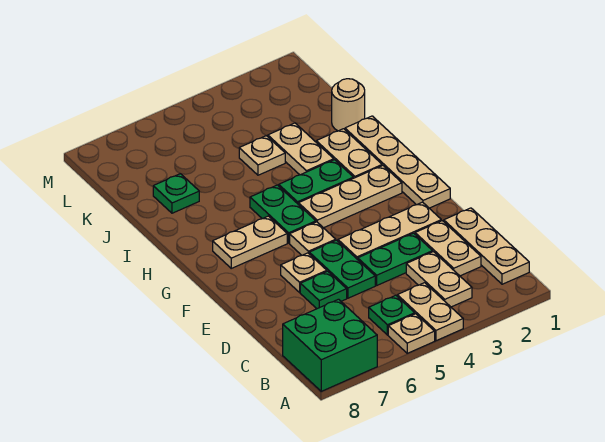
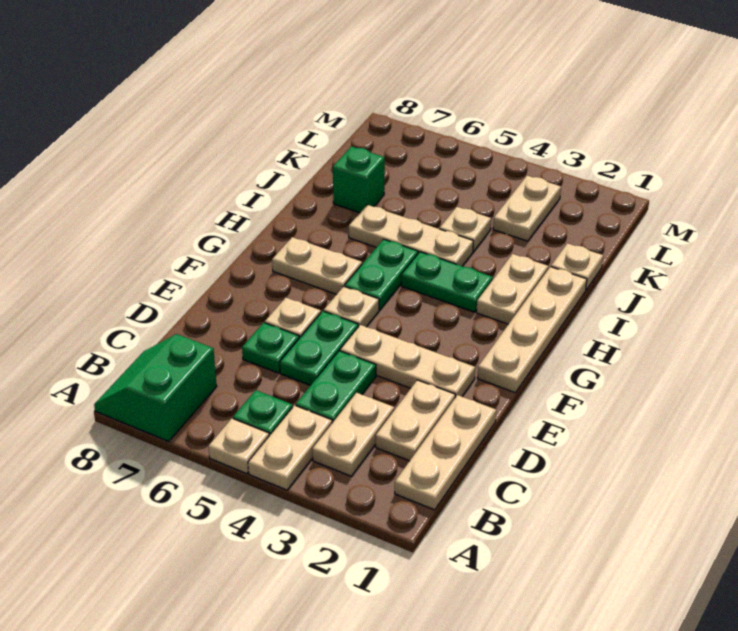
green 2x2 brick [283,299,377,391] -> green 2x2 slope [94,334,217,441]
green 1x2 plate [358,233,433,285] -> green 1x2 plate turned to [296,351,376,423]
tan 1x3 plate [298,166,402,228] -> tan 1x3 plate moved to [349,205,473,266]
tan 1x2 plate [268,123,334,175] -> tan 1x2 plate moved to [493,176,561,241]
tan 1x1 round brick [332,79,365,131] -> tan 1x1 plate [551,243,603,290]
green 1x1 plate [153,174,199,213] -> green 1x1 brick [333,147,385,213]

